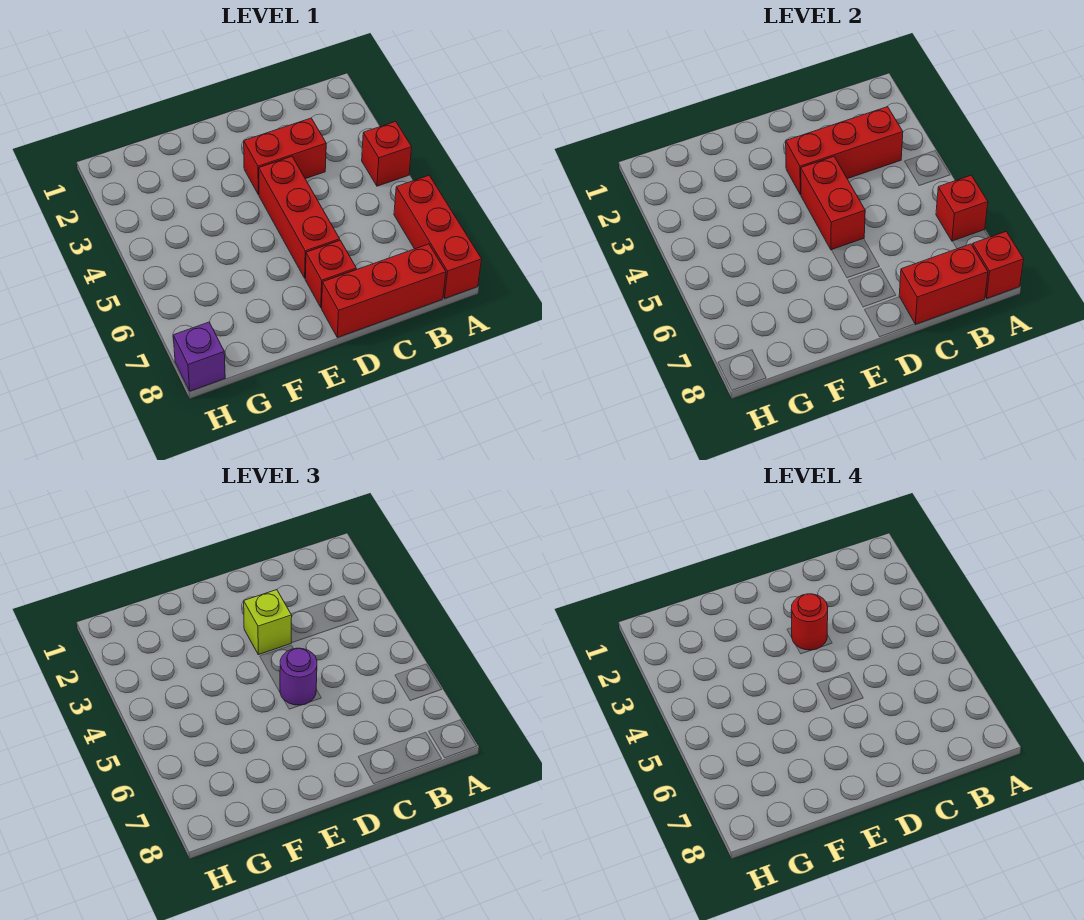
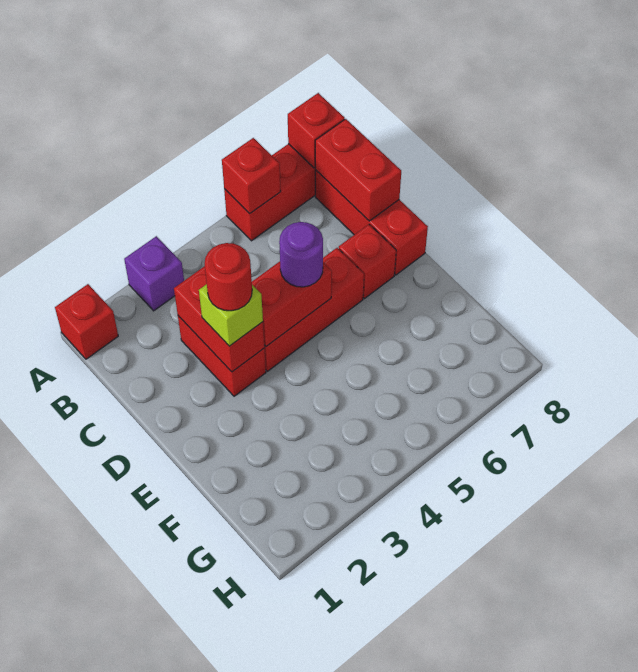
red 1x1 brick [362,121,412,186] -> red 1x1 brick moved to [55,284,118,359]
red 1x3 brick [786,107,903,195] -> red 1x2 brick [174,266,264,372]
purple 1x1 brick [173,322,225,391] -> purple 1x1 brick moved to [124,236,184,311]

